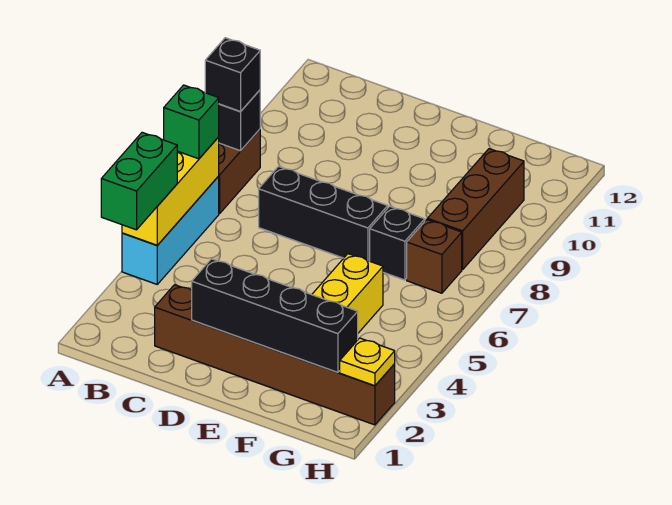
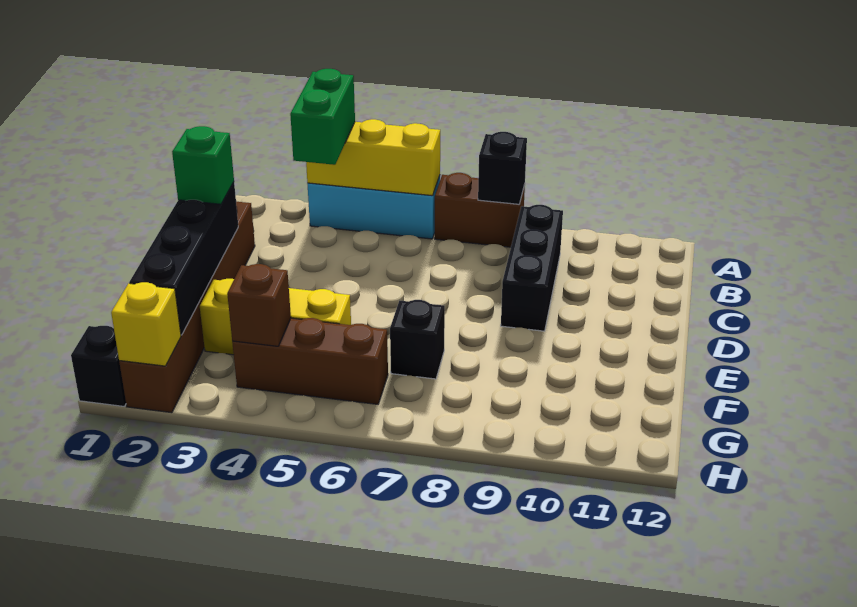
green 1x2 brick [101,132,177,230] -> green 1x2 brick turned to [290,69,355,165]
green 1x1 brick [164,85,219,159] -> green 1x1 brick moved to [172,126,234,204]
black 1x1 brick [205,38,260,111] -> black 1x1 brick moved to [71,326,126,406]
black 1x3 brick [259,166,388,261] -> black 1x3 brick moved to [501,205,563,331]
brown 1x1 brick [407,220,462,293] -> brown 1x1 brick moved to [227,264,291,346]
brown 1x3 brick [428,149,524,270] -> brown 1x3 brick moved to [232,318,388,404]
yellow 1x1 plate [340,338,395,386] -> yellow 1x1 brick [111,282,181,366]

